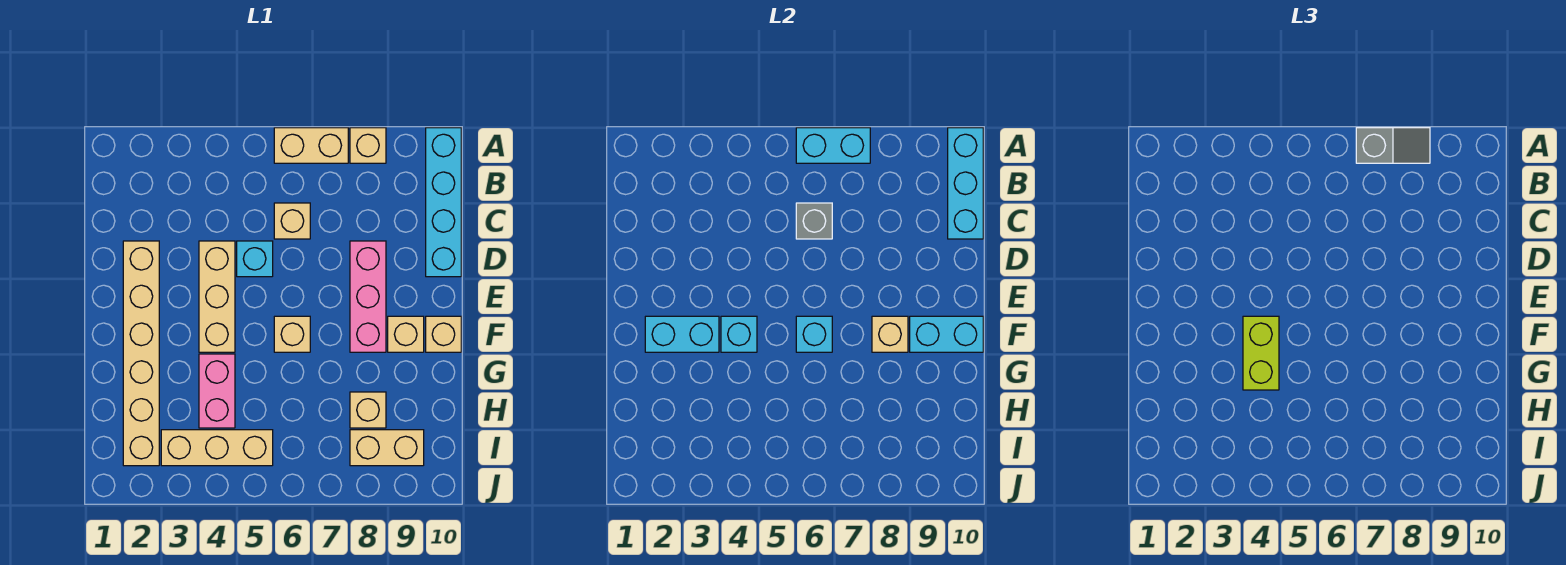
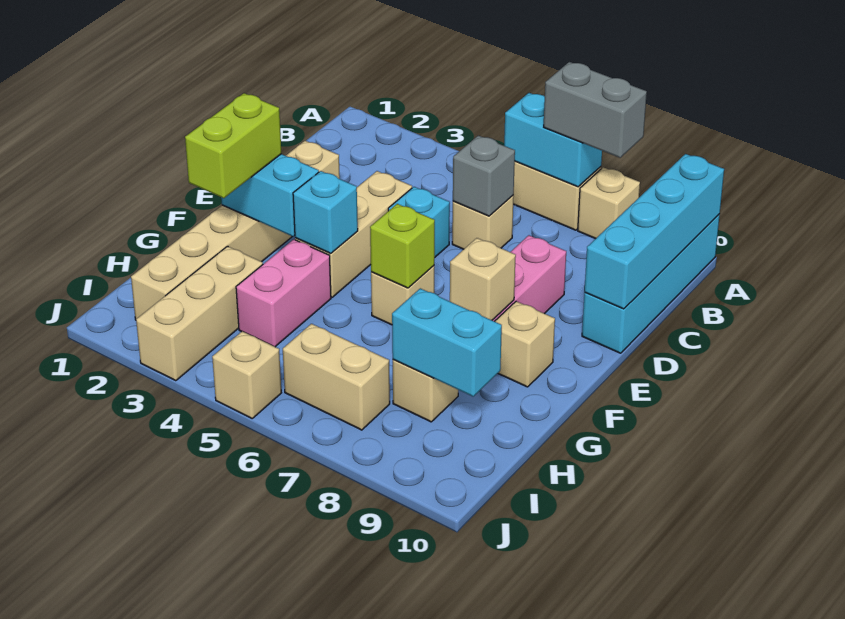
grey 1x2 slope [1356,128,1430,163] -> grey 1x2 brick [544,62,647,158]
cyan 1x3 brick [948,128,983,239] -> cyan 1x4 brick [584,154,724,309]
lime 1x2 brick [1243,316,1279,390] -> lime 1x2 brick moved to [185,93,281,198]
cyan 1x1 brick [796,316,832,352] -> lime 1x1 brick [370,204,435,288]
cyan 1x2 brick [910,316,983,352] -> cyan 1x2 brick moved to [392,288,502,396]
tan 1x1 brick [426,316,461,352] -> tan 1x1 brick moved to [212,331,281,418]
tan 1x3 brick [161,430,273,466] -> tan 1x3 brick turned to [136,246,263,381]
tan 1x2 brick [350,430,424,466] -> tan 1x2 brick moved to [283,324,390,430]

